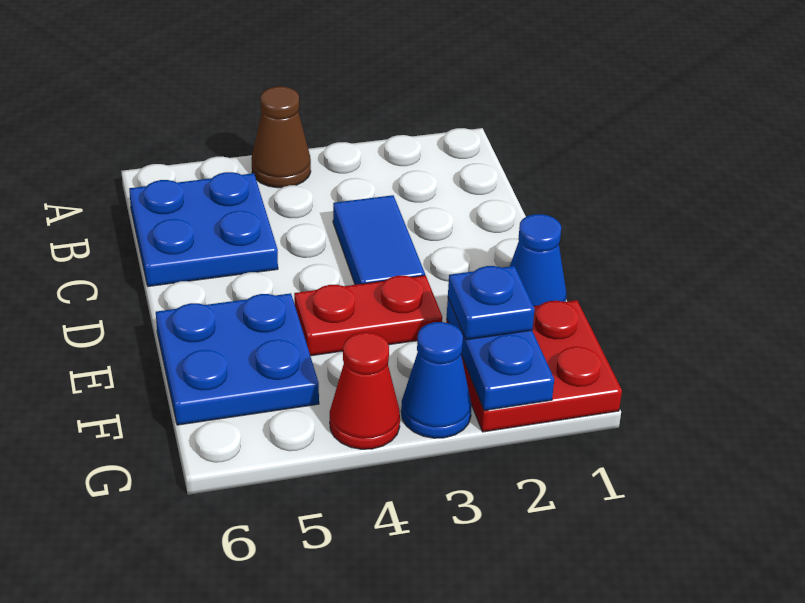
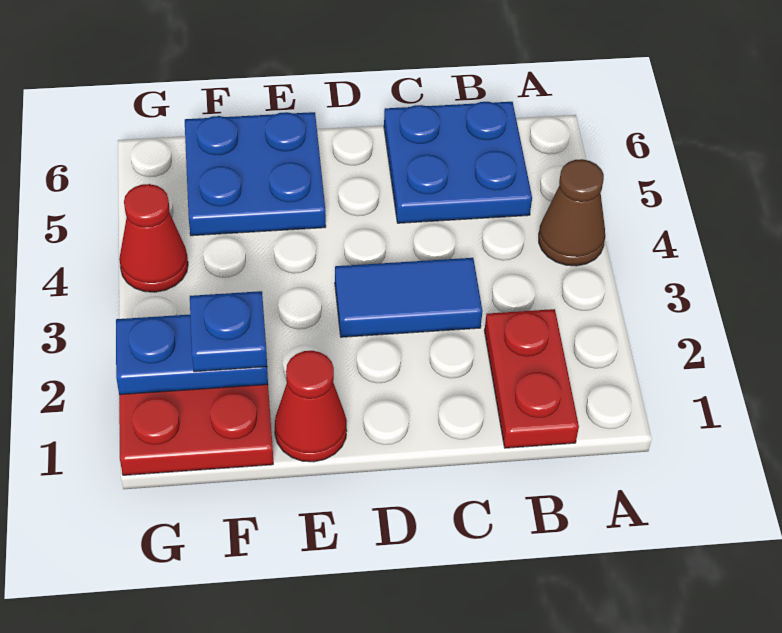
blue 1x1 cone [510,214,567,306] -> red 1x1 cone [275,351,347,462]
red 1x2 plate [294,275,442,356] -> red 1x2 plate moved to [484,309,579,448]
blue 1x1 cone [401,322,472,438] -> none

